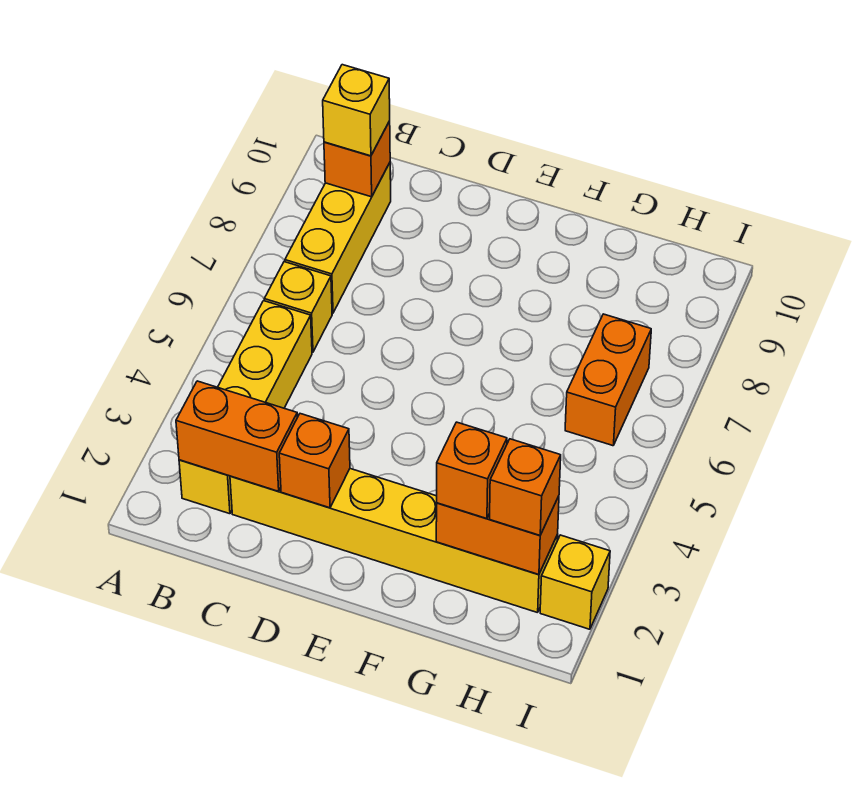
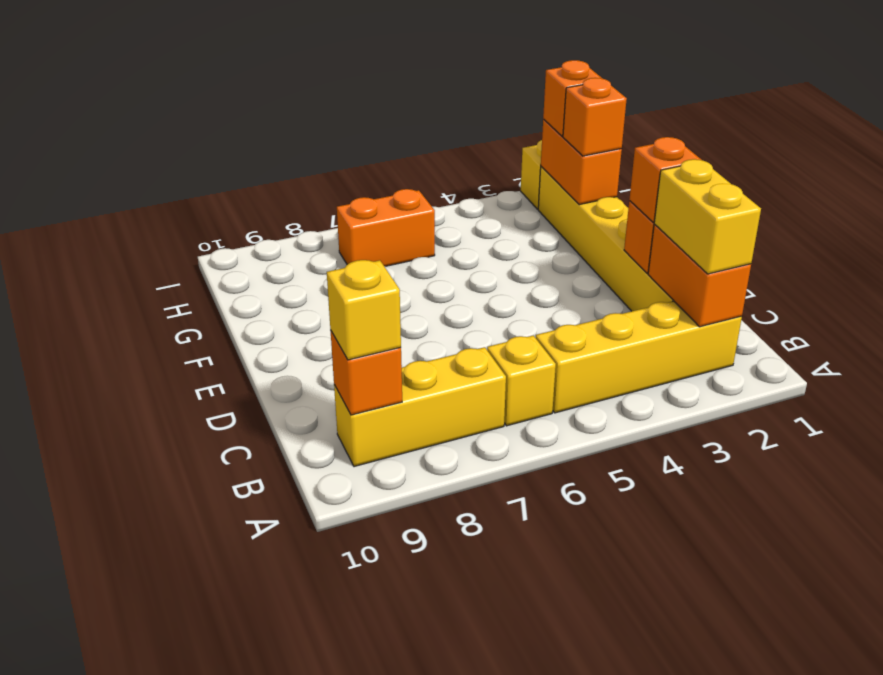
none -> yellow 1x2 brick [654,159,761,274]
none -> orange 1x1 brick [629,137,701,222]

